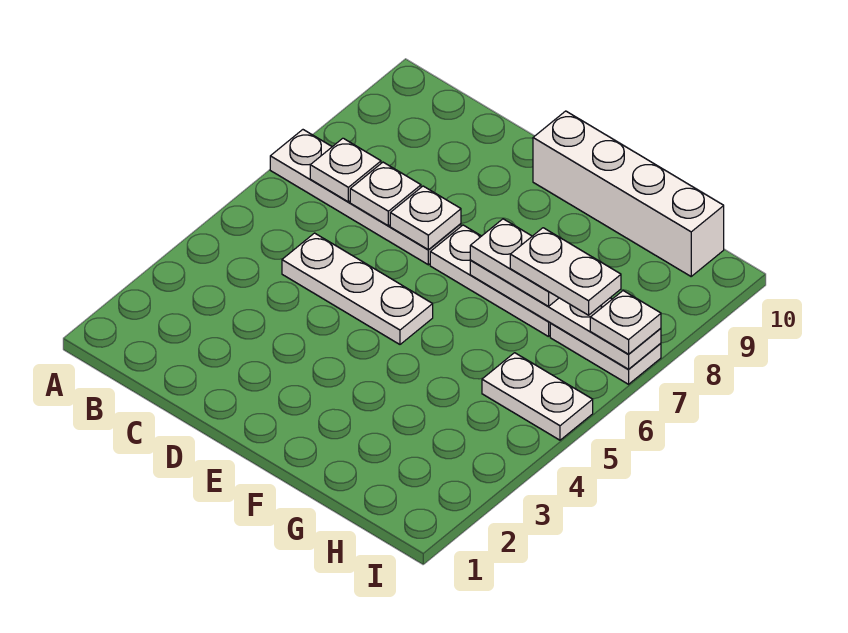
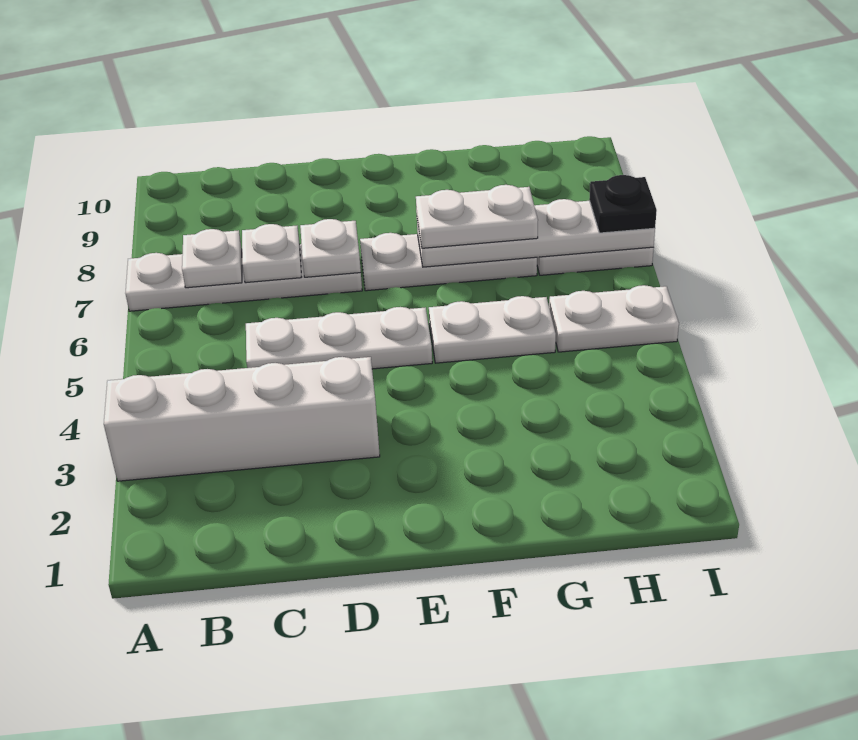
white 1x4 brick [533,111,724,276] -> white 1x4 brick moved to [104,357,380,481]
white 1x2 plate [510,228,621,315] -> white 1x2 plate moved to [429,296,556,363]
white 1x1 plate [590,291,661,354] -> black 1x1 plate [589,175,657,233]

